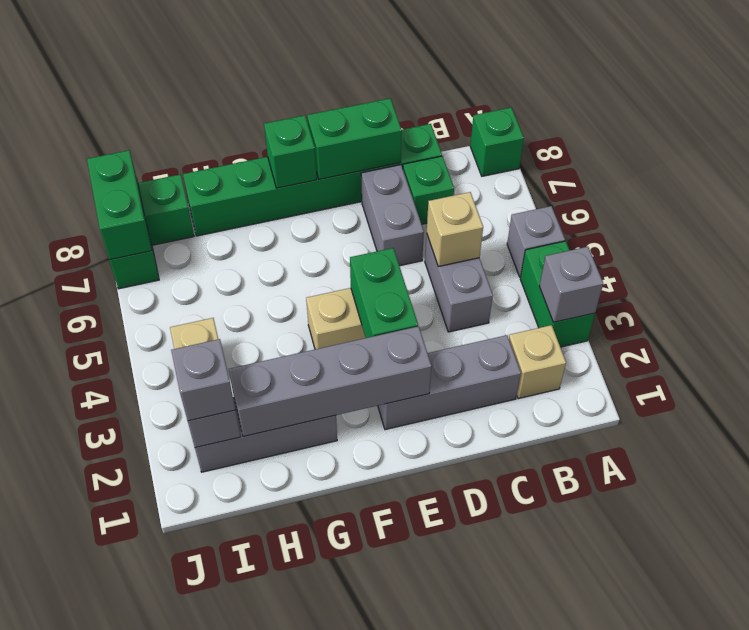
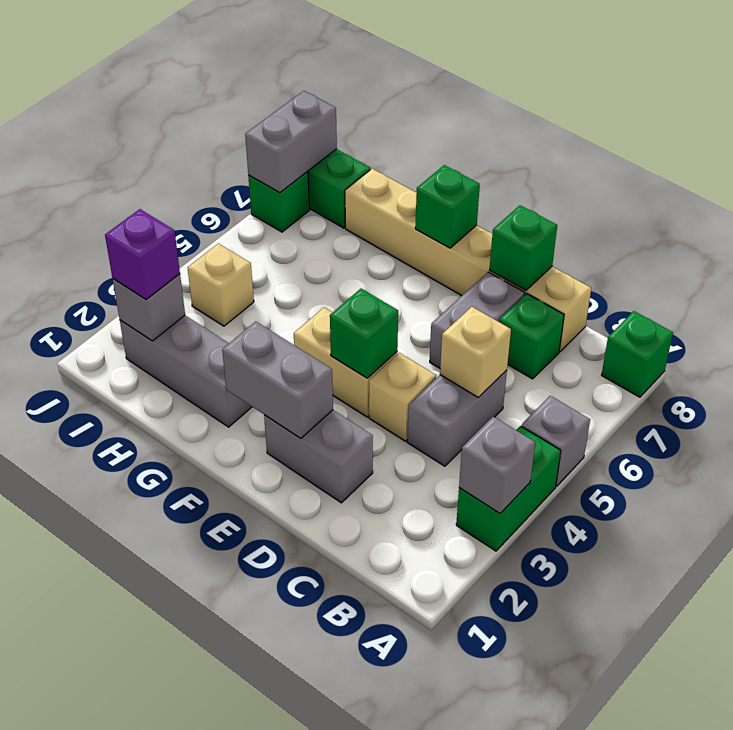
tan 1x1 brick [509,325,566,399] -> tan 1x1 brick moved to [369,353,436,441]
grey 1x3 brick [378,335,521,430] -> grey 1x2 brick [264,410,373,503]
green 1x6 brick [183,124,442,236] -> tan 1x6 brick [345,169,591,352]
green 1x2 brick [307,98,402,179] -> green 1x1 brick [490,205,557,291]
grey 1x4 brick [229,326,431,437] -> grey 1x2 brick [222,321,333,438]
green 1x2 brick [350,248,418,338] -> green 1x1 brick [330,289,398,378]
grey 1x1 brick [171,339,235,421] -> purple 1x1 brick [105,209,180,300]
green 1x2 brick [87,150,152,260] -> grey 1x2 brick [245,91,337,193]

